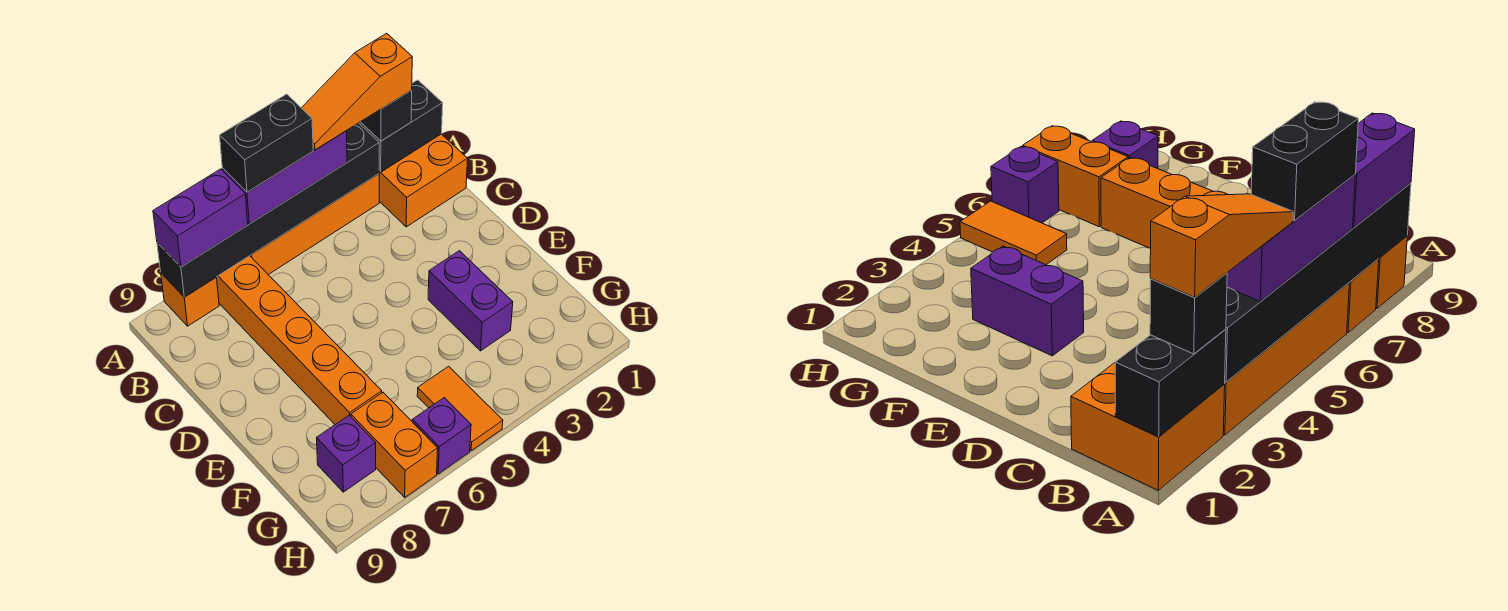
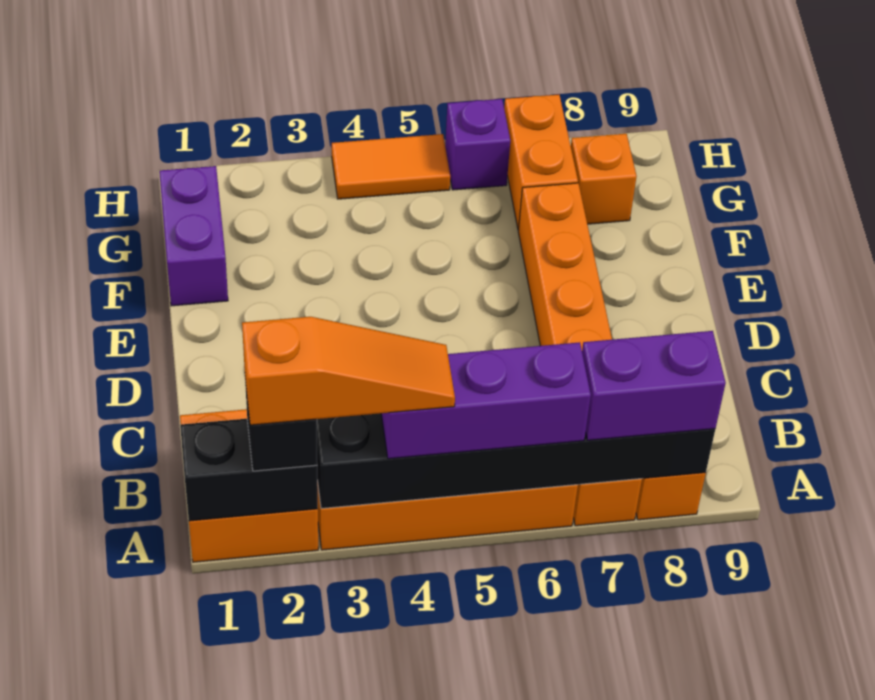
black 1x2 brick [220,94,313,192] -> none
purple 1x2 brick [428,251,513,351] -> purple 1x2 brick moved to [159,166,228,306]
orange 1x2 tile [417,366,503,451] -> orange 1x2 tile turned to [332,134,450,199]
purple 1x1 brick [317,415,376,492] -> orange 1x1 brick [571,134,637,224]

